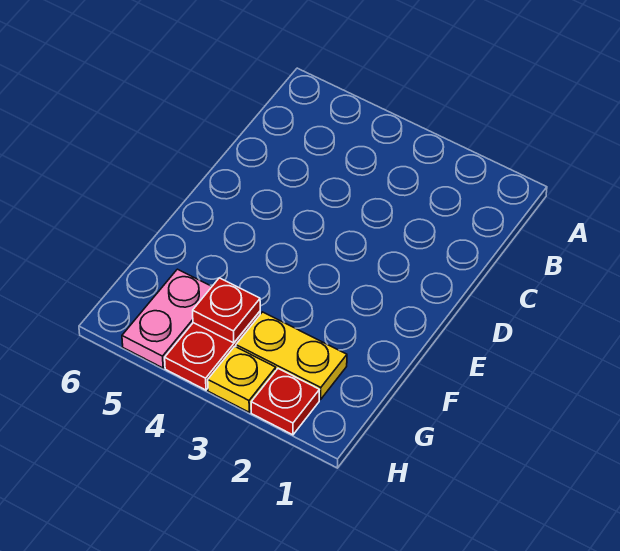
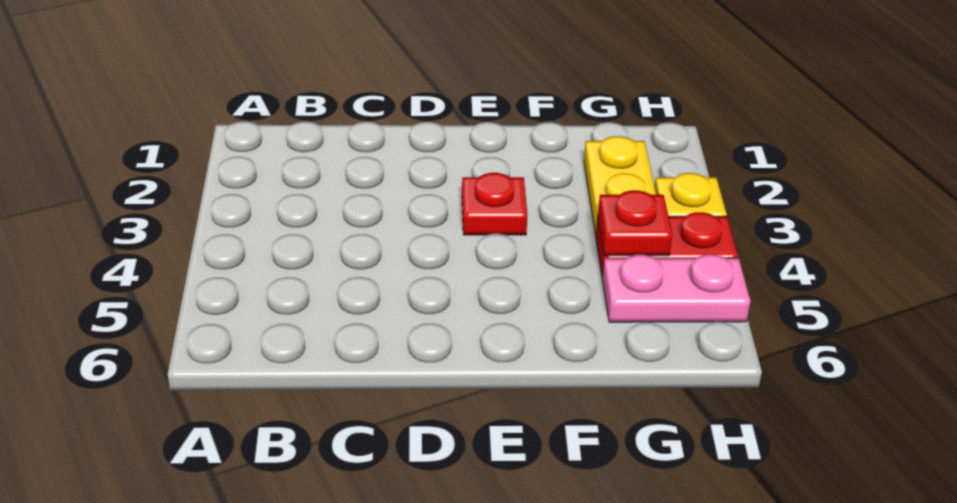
red 1x1 plate [251,369,319,435] -> red 1x1 plate moved to [462,173,528,235]

